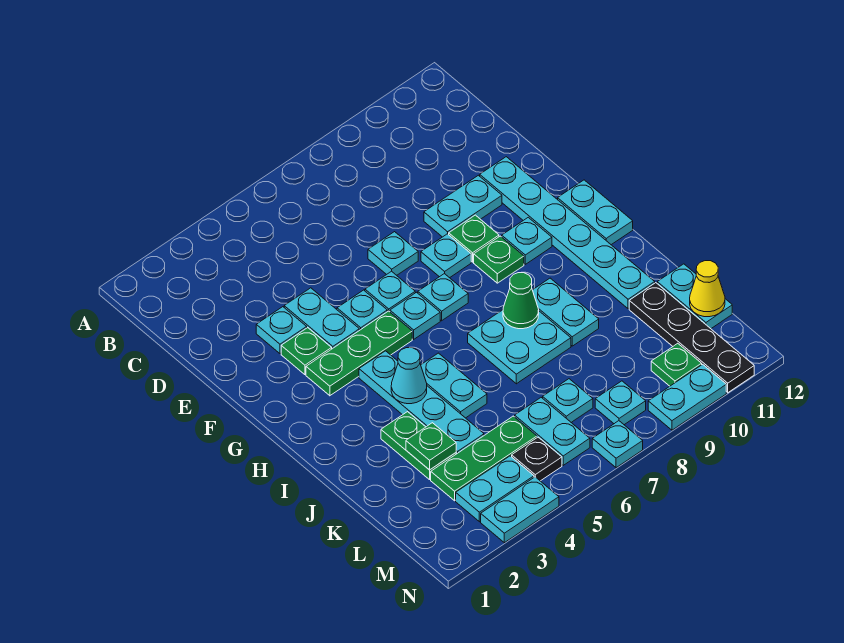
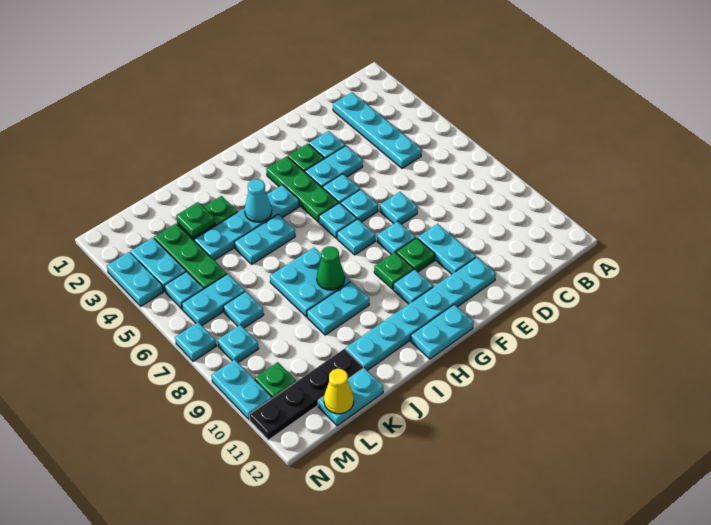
none -> cyan 1x4 plate [333,92,422,168]
black 1x1 plate [512,437,562,481] -> cyan 1x1 plate [164,271,204,309]

